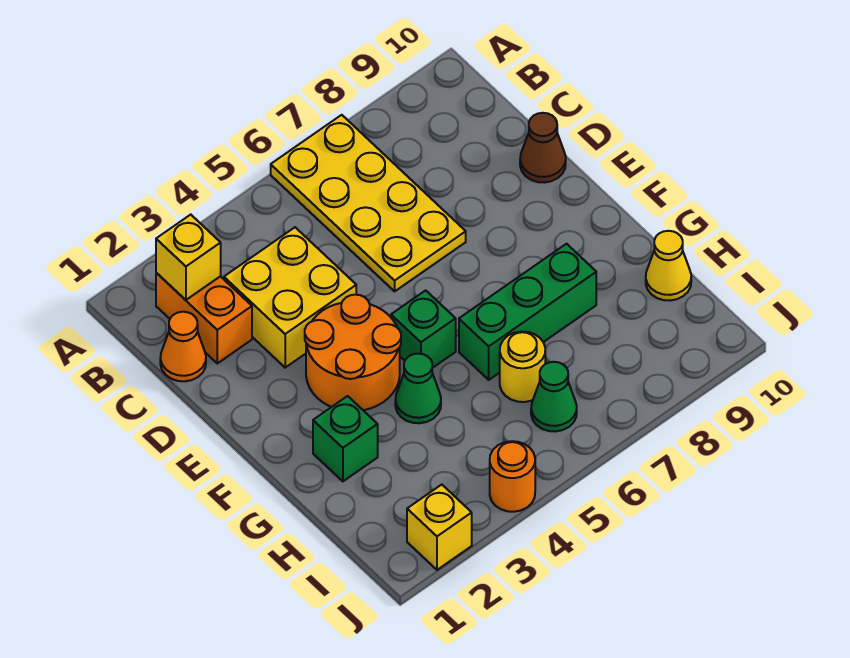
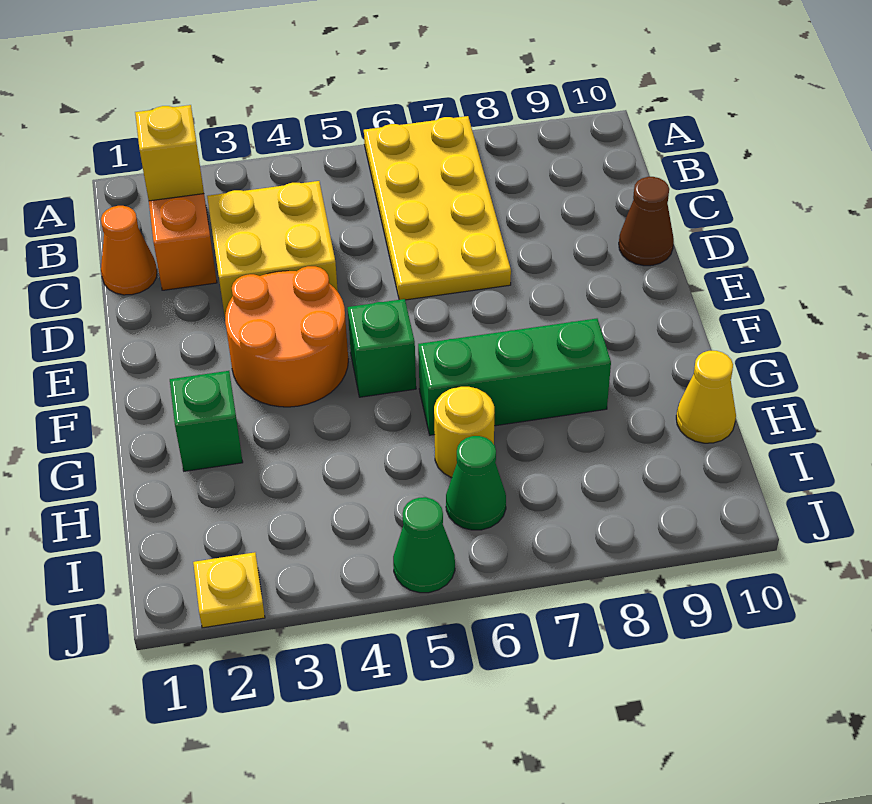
green 1x1 cone [395,354,441,423] -> green 1x1 cone moved to [393,497,455,593]
yellow 1x1 brick [407,485,472,570] -> yellow 1x1 plate [193,552,265,628]
orange 1x1 round brick [490,441,535,512] -> none

